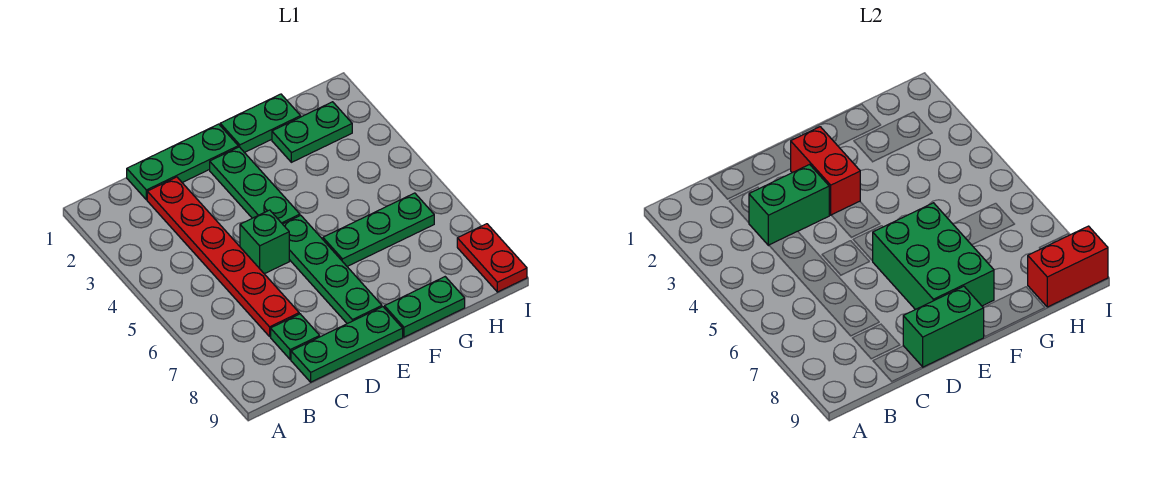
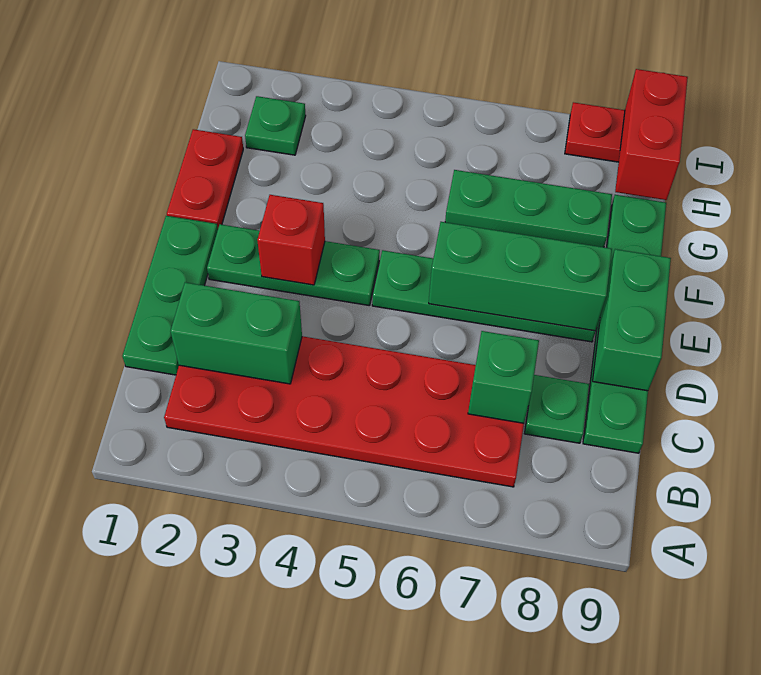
red 1x6 plate [147,177,299,336] -> red 2x6 plate [164,336,524,487]
green 1x2 brick [749,165,829,245] -> green 1x2 brick turned to [171,282,302,384]
green 1x1 brick [240,210,289,274] -> green 1x1 brick moved to [468,331,539,423]
red 1x2 brick [791,127,860,215] -> red 1x1 brick [257,195,325,285]
green 2x3 brick [873,203,994,310] -> green 1x3 brick [429,222,612,331]
green 1x2 plate [220,94,301,153] -> red 1x2 plate [167,129,243,227]
green 1x3 plate [323,193,434,266] -> green 1x3 plate turned to [445,170,612,247]
green 1x2 plate [272,102,352,162] -> green 1x1 plate [245,96,306,155]

